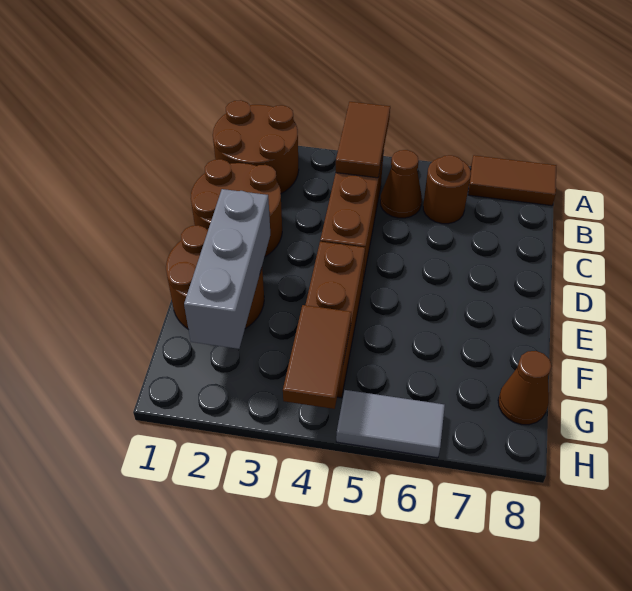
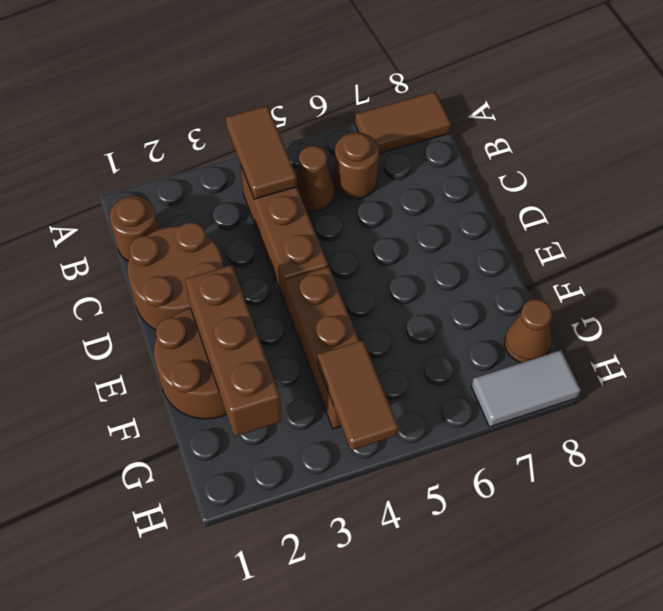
brown 2x2 round brick [213,100,299,193] -> brown 1x1 round brick [110,196,159,261]
grey 1x3 brick [184,189,270,349] -> brown 1x3 brick [185,265,282,436]
grey 1x2 tile [336,390,445,458] -> grey 1x2 tile moved to [471,350,581,427]

